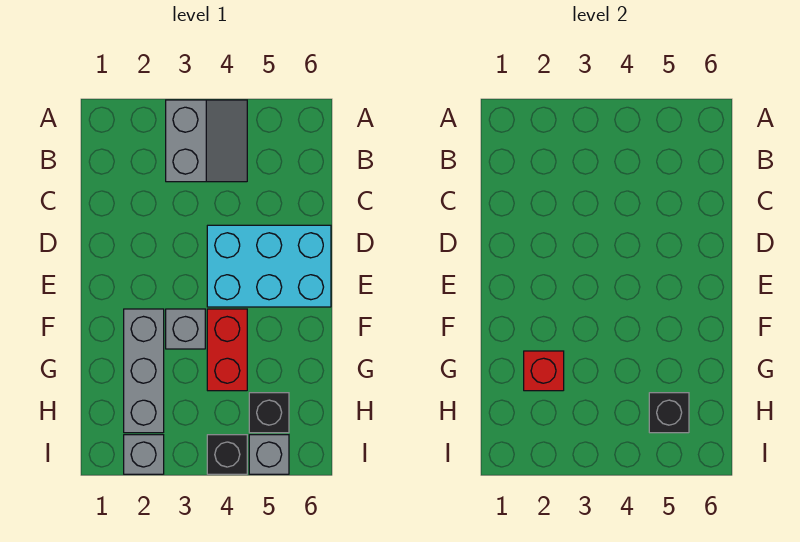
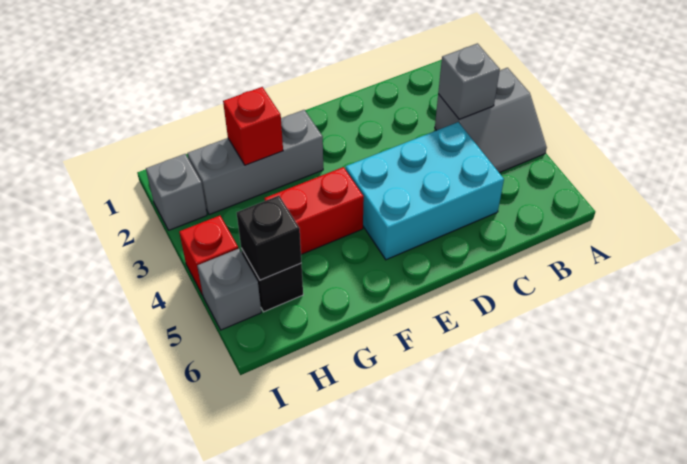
cyan 2x3 brick [207,225,331,307] -> cyan 2x3 brick turned to [346,122,504,260]
grey 1x1 brick [166,309,205,349] -> grey 1x1 brick moved to [438,43,500,119]
black 1x1 brick [207,435,247,474] -> red 1x1 brick [179,216,238,295]

